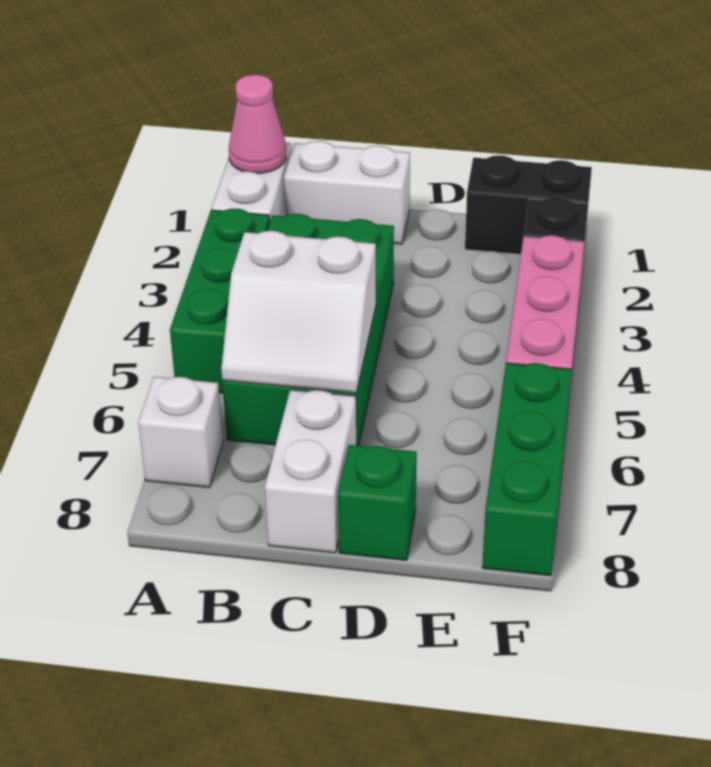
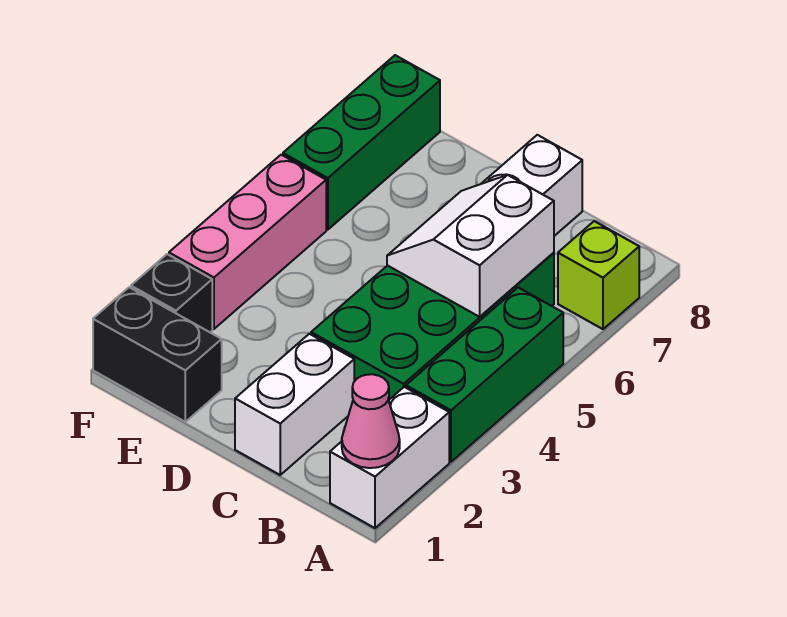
white 1x1 brick [138,377,223,488] -> lime 1x1 brick [558,221,639,329]
white 1x2 brick [284,141,410,244] -> white 1x2 brick turned to [235,334,354,475]
white 2x2 slope [221,231,376,393] -> white 2x2 slope turned to [387,175,554,317]
green 1x1 brick [338,445,417,560] -> none

